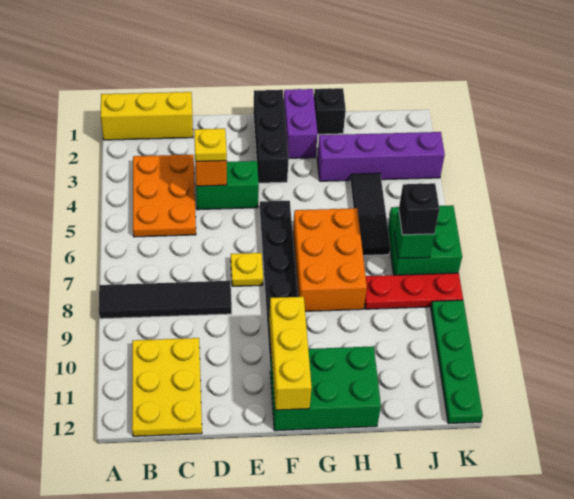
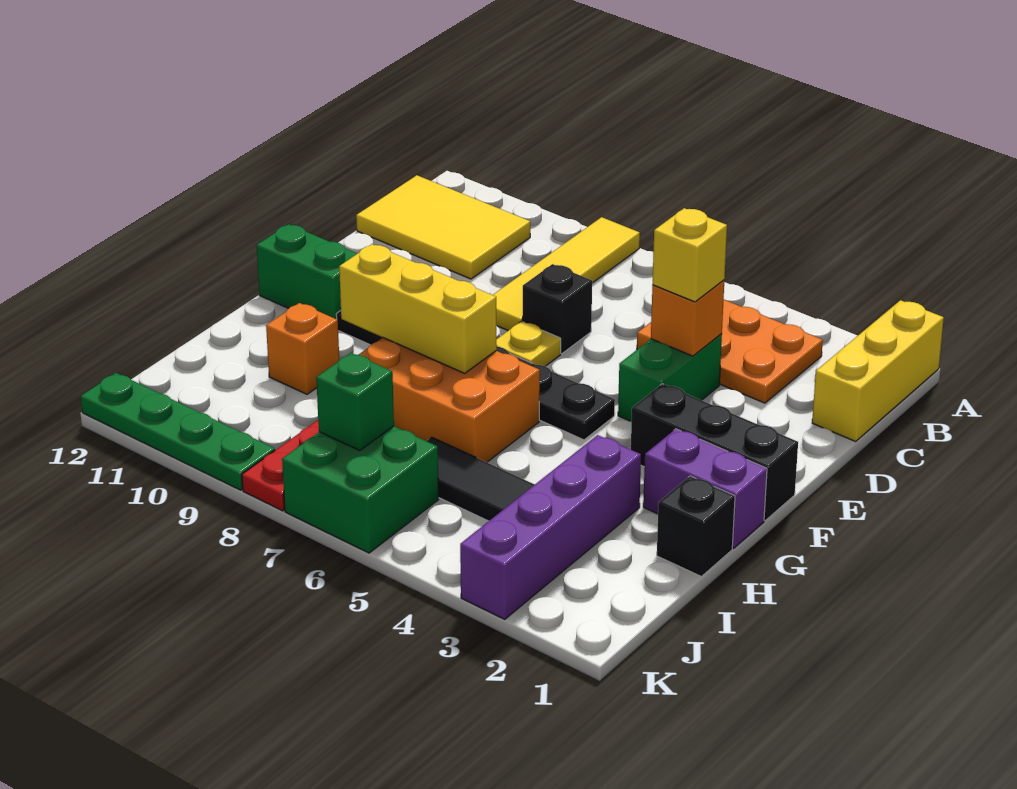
black 1x4 tile [99,281,232,319] -> yellow 1x4 tile [493,217,640,331]
yellow 2x3 plate [132,338,202,436] -> yellow 2x3 tile [356,175,530,279]
yellow 1x1 plate [194,129,227,162] -> yellow 1x1 brick [652,208,727,302]
yellow 1x3 brick [269,297,312,410] -> yellow 1x3 brick moved to [339,244,497,373]
green 2x3 brick [270,346,381,431] -> green 1x2 brick [257,224,357,319]
none -> orange 1x1 brick [266,303,339,394]
black 1x1 brick [399,183,439,235] -> black 1x1 brick moved to [523,264,592,354]

